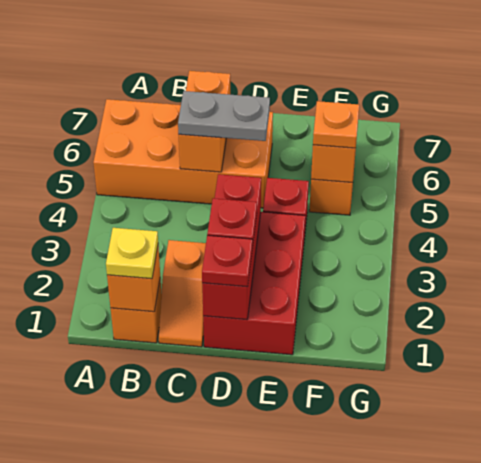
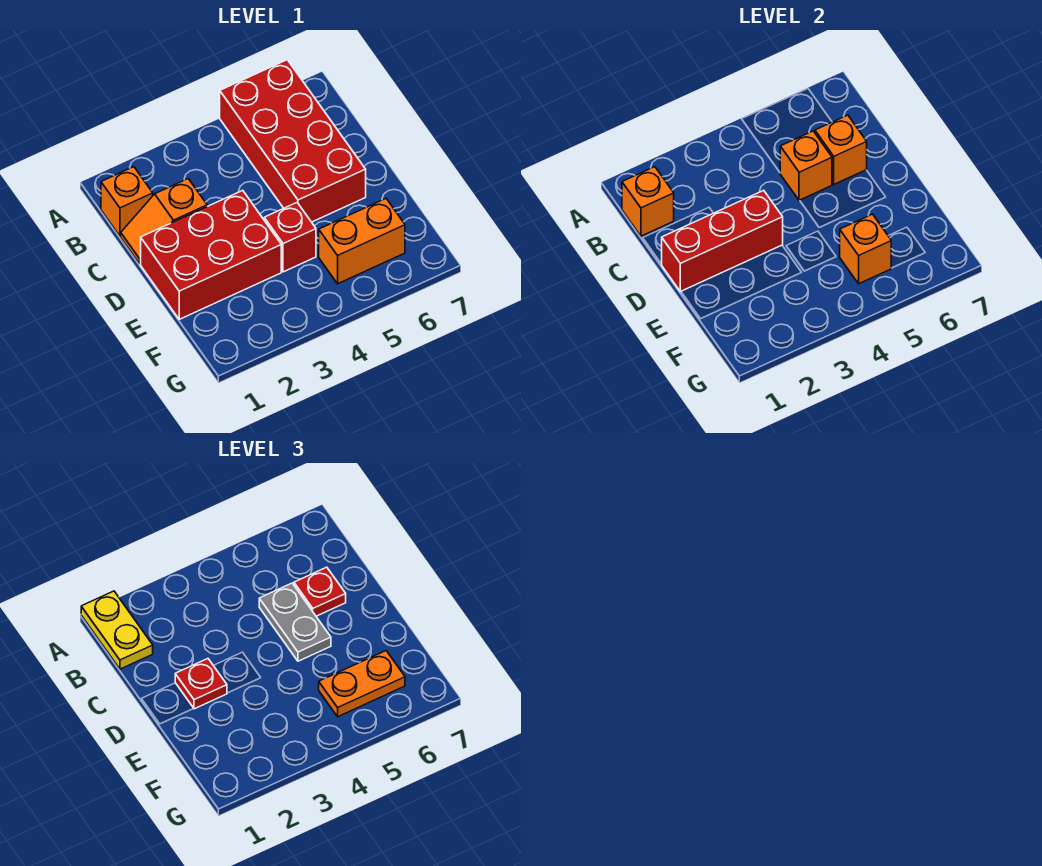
orange 2x4 brick [93,99,273,208] -> red 2x4 brick [220,60,366,222]
yellow 1x1 plate [106,228,158,279] -> yellow 1x2 plate [81,591,153,669]
red 1x1 plate [202,235,252,287] -> red 1x1 plate moved to [294,567,346,616]
orange 1x1 plate [313,101,359,148] -> orange 1x2 plate [319,651,405,717]

